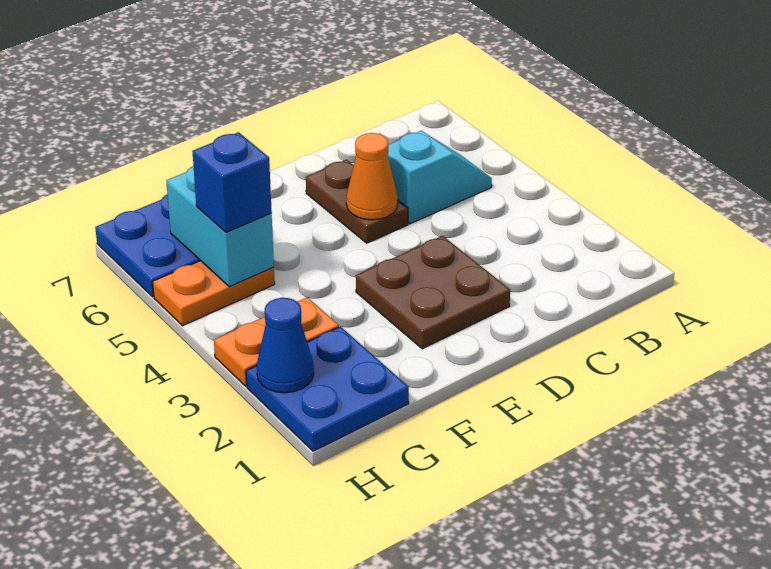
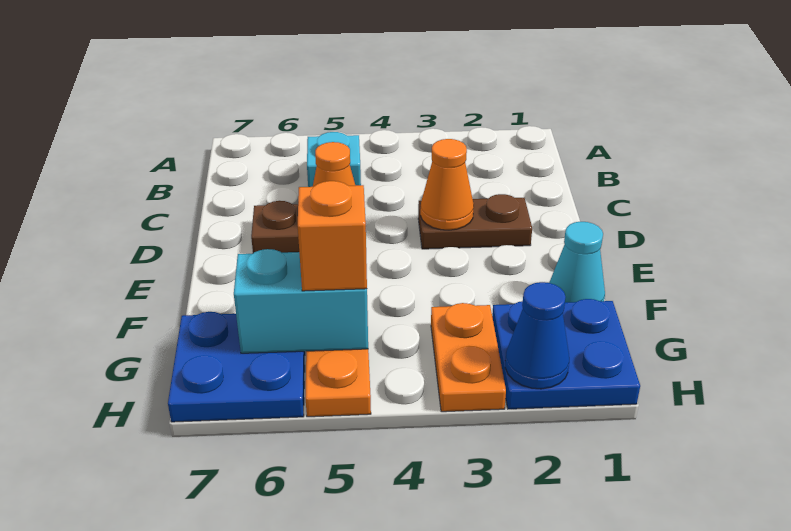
brown 2x2 plate [356,236,510,349] -> brown 1x2 plate [418,194,532,249]
none -> orange 1x1 cone [420,139,474,230]
none -> cyan 1x1 cone [549,222,605,302]
blue 1x1 brick [192,132,272,232] -> orange 1x1 brick [298,181,367,291]

